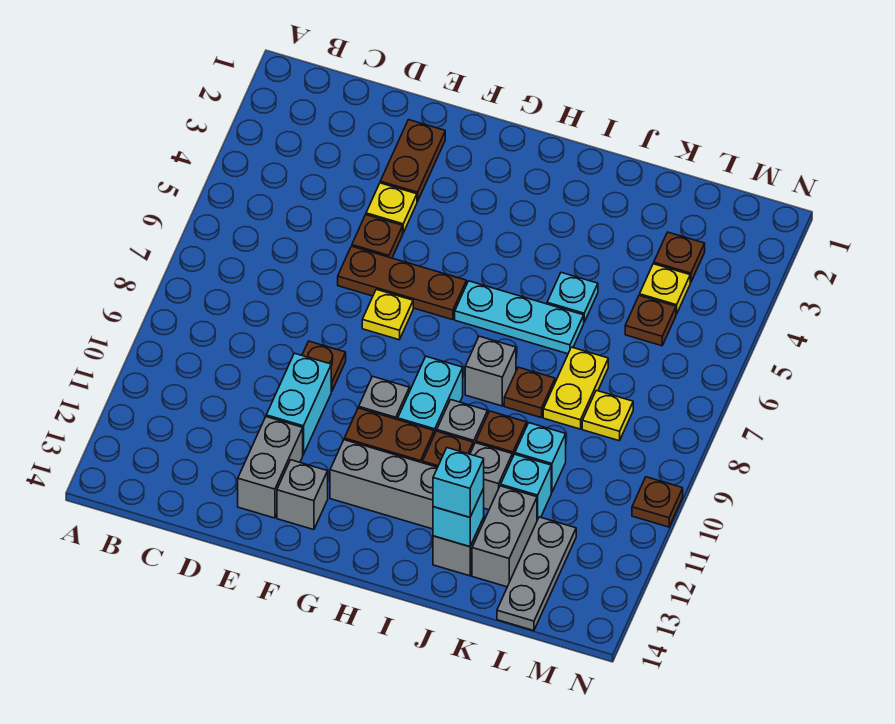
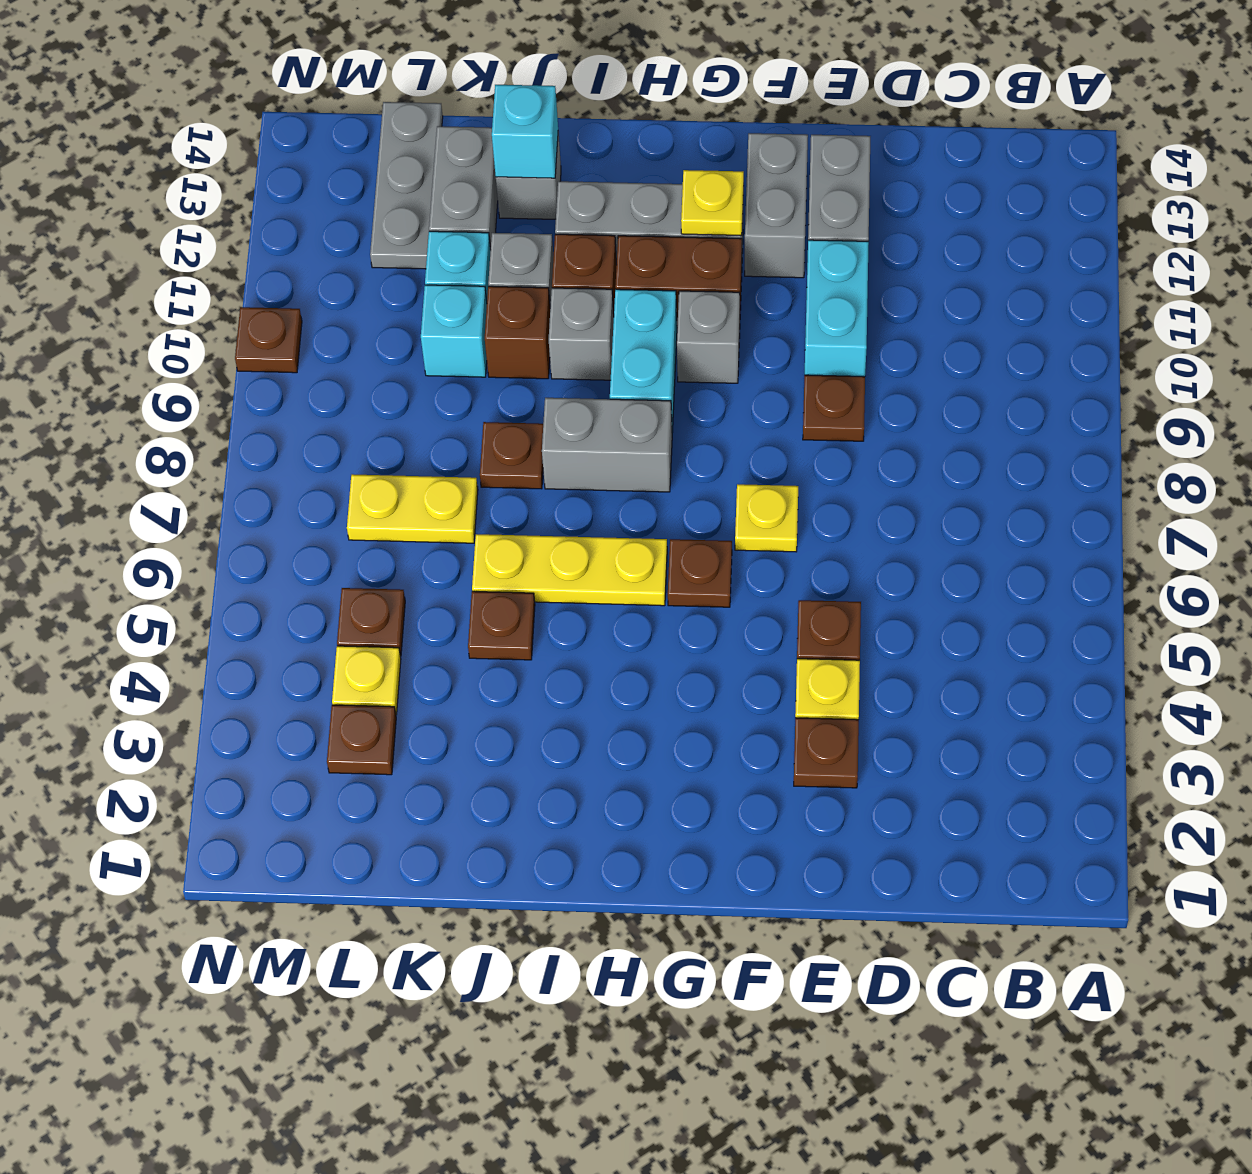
brown 1x2 plate [380,120,445,202] -> brown 1x1 plate [794,718,859,788]
brown 1x3 plate [338,246,466,320] -> brown 1x1 plate [668,539,732,607]
grey 1x1 brick [277,460,328,530] -> grey 1x2 brick [745,133,808,278]
cyan 1x3 plate [455,281,584,354] -> yellow 1x3 plate [472,534,667,606]
grey 1x1 brick [465,336,516,406] -> grey 1x2 brick [542,398,672,492]
cyan 1x1 plate [547,272,598,322] -> brown 1x1 plate [468,591,535,660]
cyan 1x1 brick [433,448,484,517] -> none
yellow 1x2 plate [543,347,608,429] -> yellow 1x2 plate turned to [347,474,478,543]
yellow 1x1 plate [582,390,633,441] -> yellow 1x1 plate moved to [681,170,744,236]

